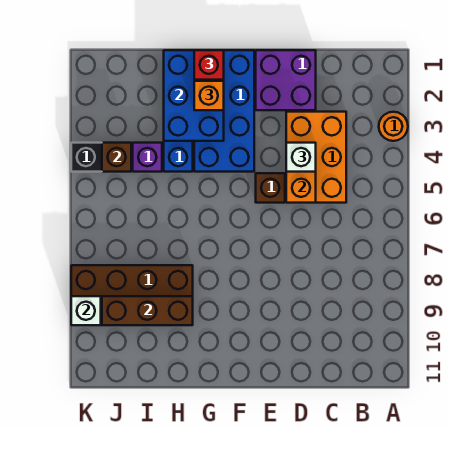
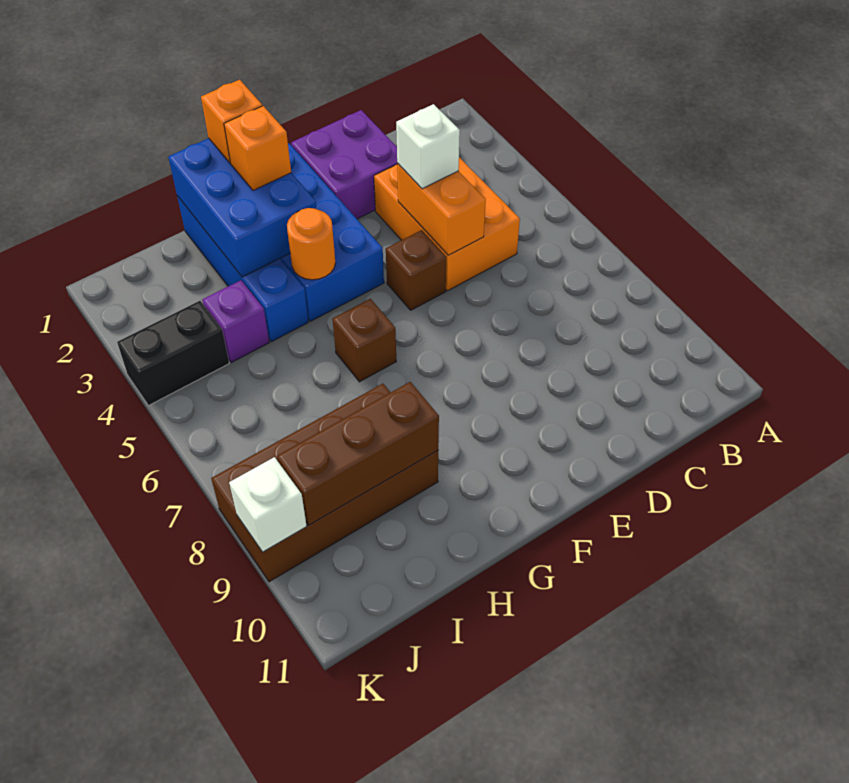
orange 1x1 round brick [379,112,408,141] -> orange 1x1 round brick moved to [287,208,335,280]
red 1x1 brick [194,50,224,80] -> orange 1x1 brick [201,80,262,163]
brown 1x1 brick [102,143,131,172] -> brown 1x1 brick moved to [333,299,396,382]

